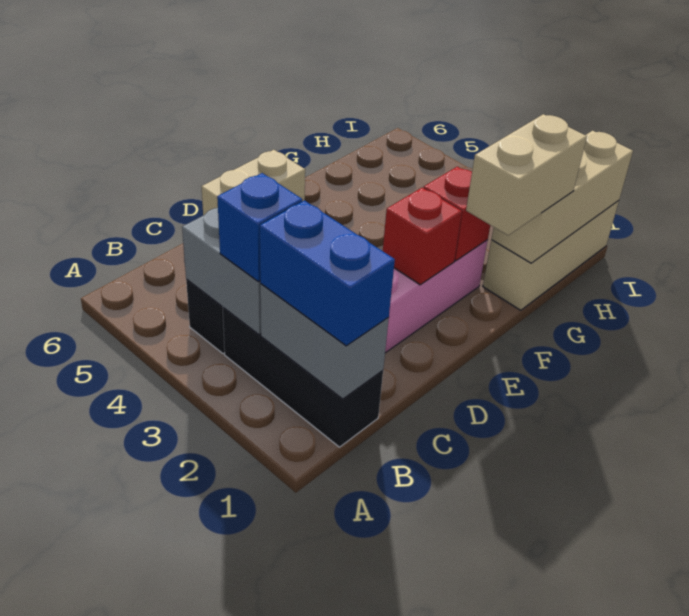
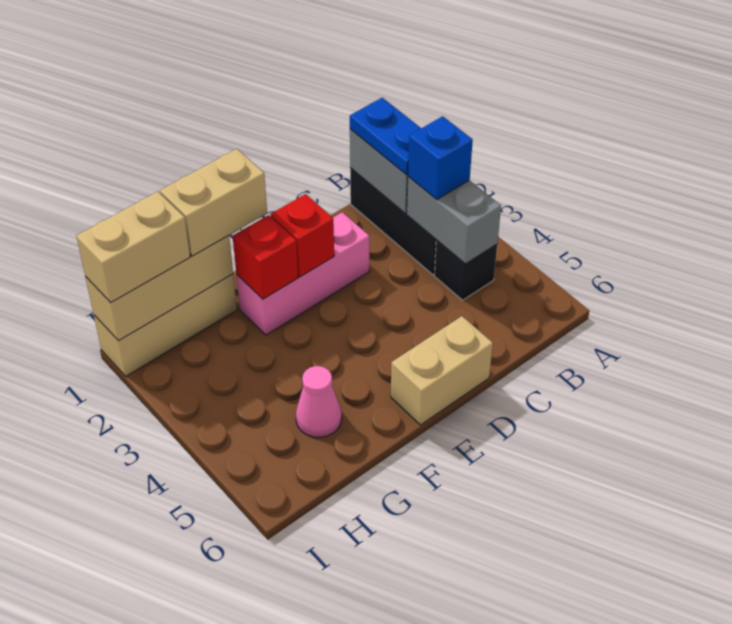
blue 1x2 brick [260,200,395,346] -> blue 1x2 plate [350,98,421,175]
none -> pink 1x1 cone [296,366,342,438]
none -> tan 1x2 brick [76,192,190,303]

